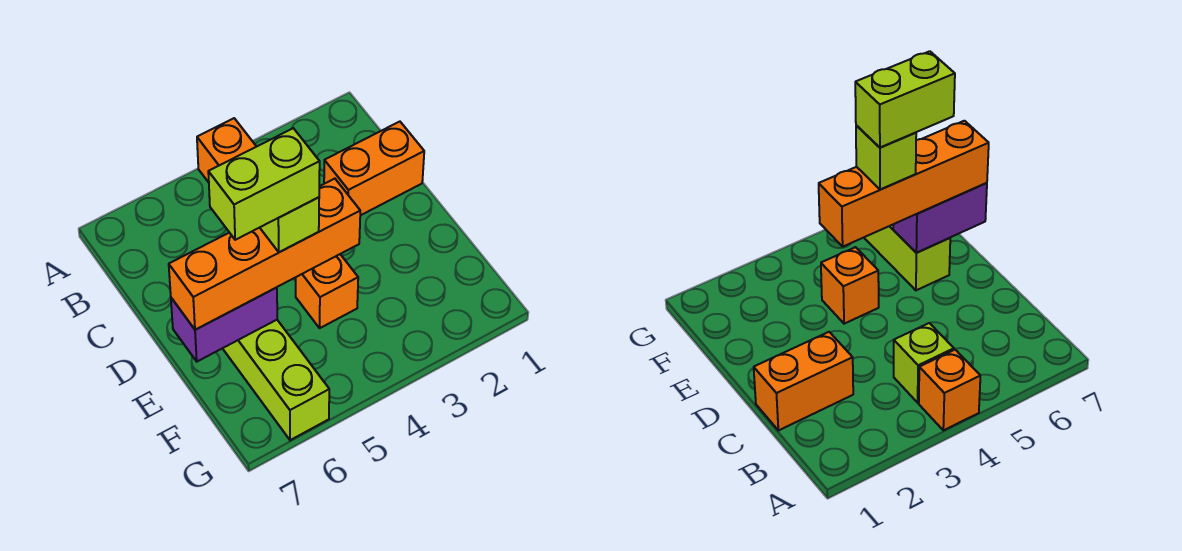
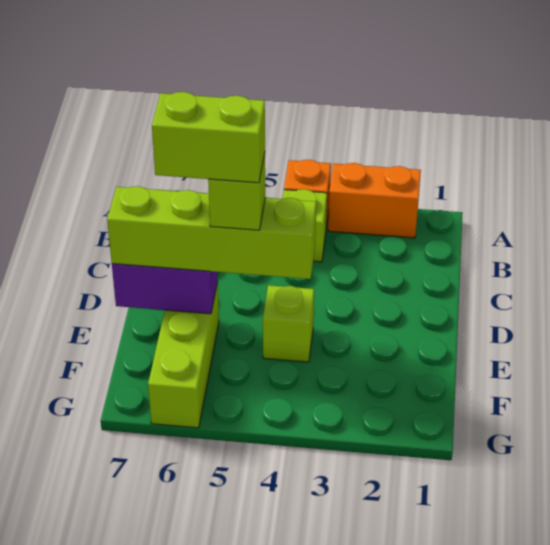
orange 1x2 brick [324,122,424,215] -> orange 1x2 brick moved to [328,163,421,238]
orange 1x1 brick [296,254,358,328] -> lime 1x1 brick [263,285,314,362]
orange 1x4 brick [169,179,360,330] -> lime 1x4 brick [107,186,316,279]

